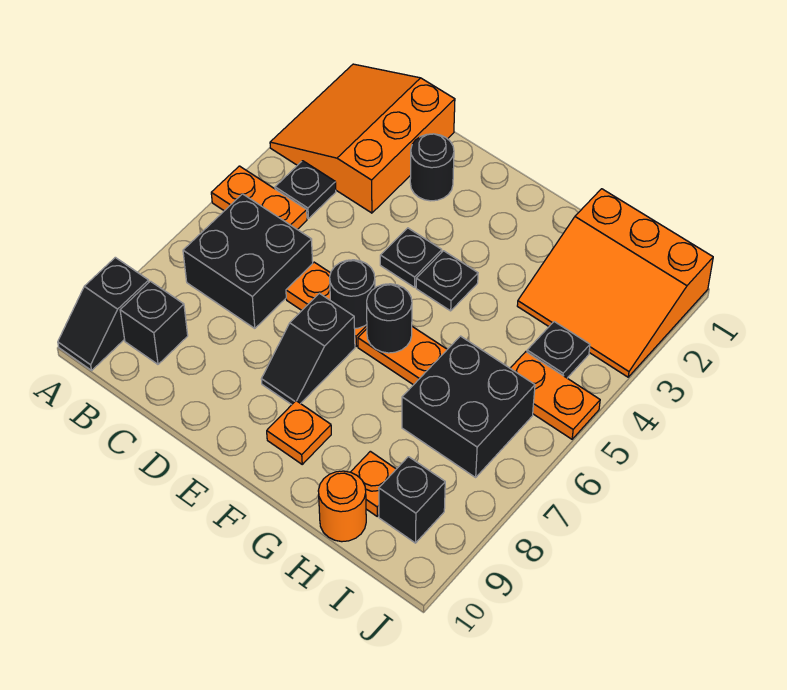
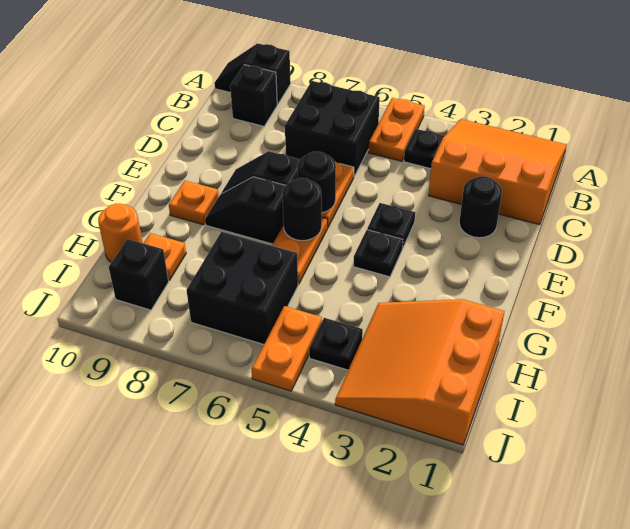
none -> black 1x2 slope [205,177,286,244]

